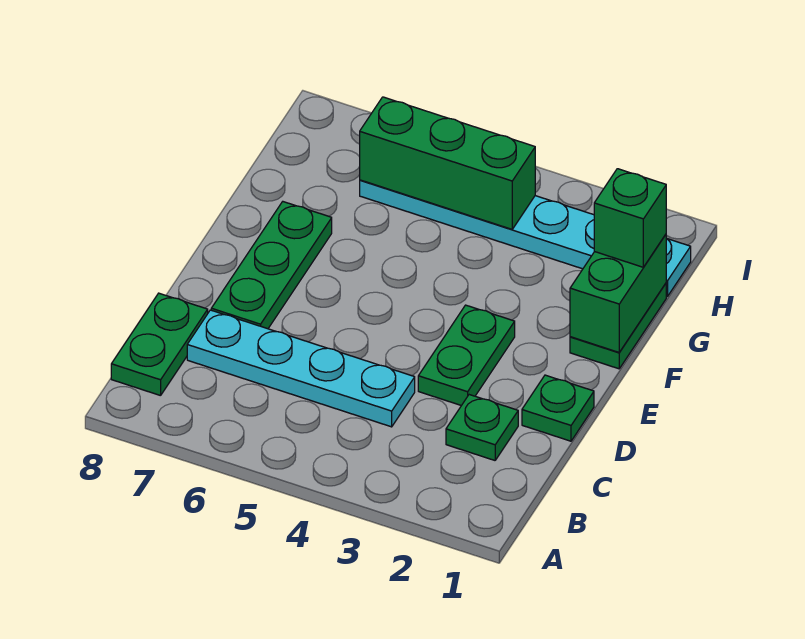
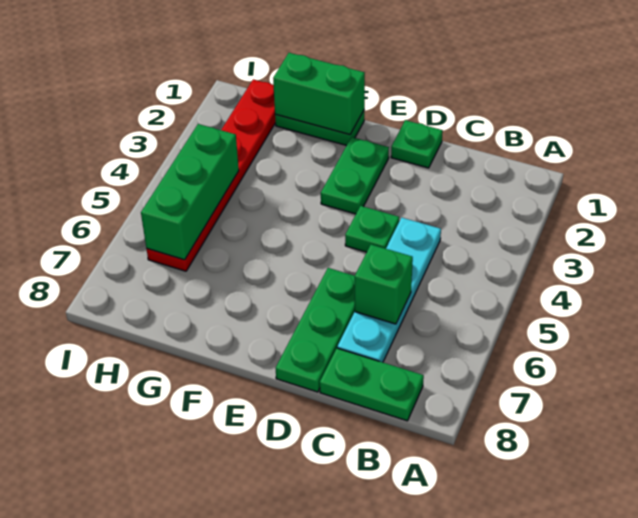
green 1x1 plate [446,395,518,460] -> green 1x1 plate moved to [345,206,399,252]
green 1x2 plate [418,305,515,406] -> green 1x2 plate turned to [321,137,389,214]
green 1x3 plate [211,202,332,329] -> green 1x3 plate turned to [276,268,355,392]
green 1x1 brick [594,169,666,267] -> green 1x1 brick moved to [355,245,413,324]
cyan 1x6 plate [360,180,691,296] -> red 1x6 plate [147,79,275,271]

